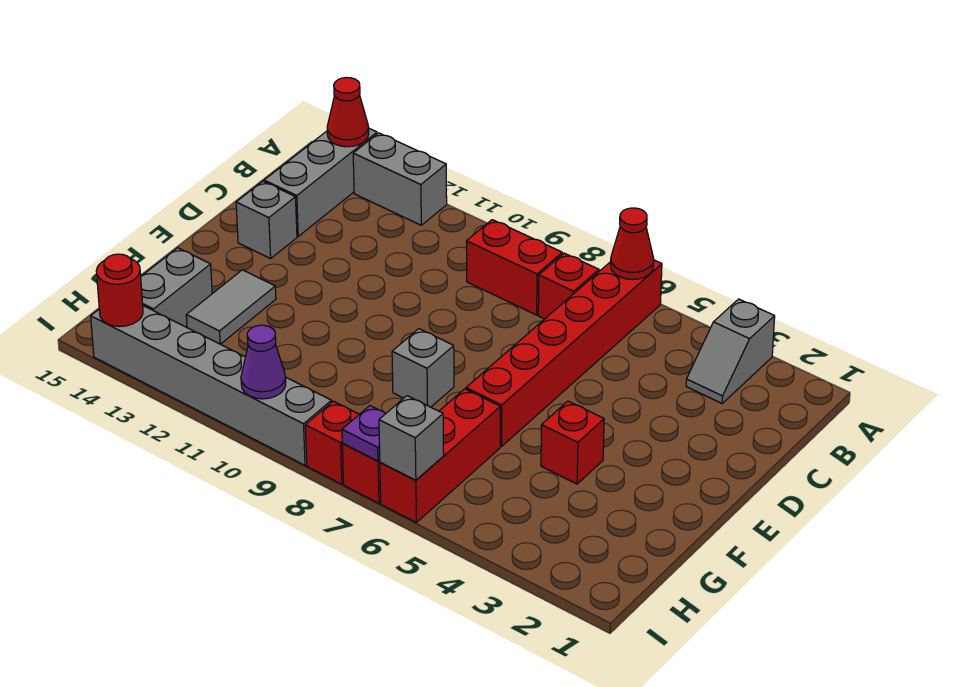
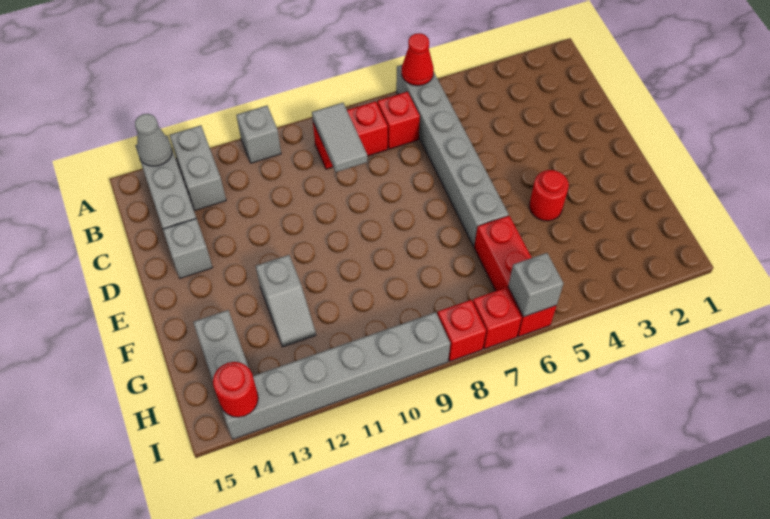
grey 1x2 slope [686,299,775,403] -> grey 1x2 slope moved to [256,255,316,347]
red 1x6 brick [466,260,662,447] -> grey 1x6 brick [396,65,509,247]
grey 1x2 brick [353,133,447,225] -> grey 1x2 brick turned to [169,125,226,211]
red 1x1 cone [327,78,369,147] -> grey 1x1 cone [135,114,172,166]
red 1x1 brick [541,401,604,484] -> red 1x1 round brick [529,170,569,221]
grey 1x1 brick [392,329,454,407] -> grey 1x1 brick moved to [236,106,281,163]
grey 1x2 tile [186,270,276,344] -> grey 1x2 tile moved to [312,103,367,172]
purple 1x1 plate [342,406,386,461] -> none
purple 1x1 cone [241,325,286,399] -> none

